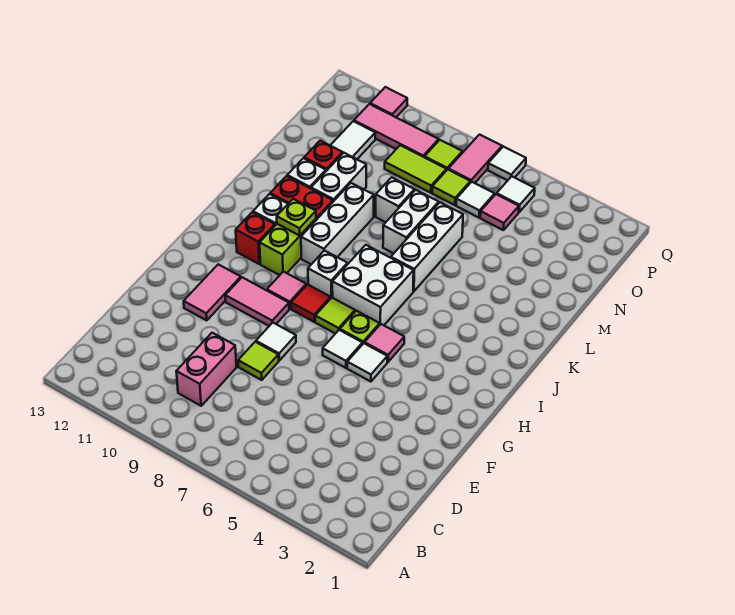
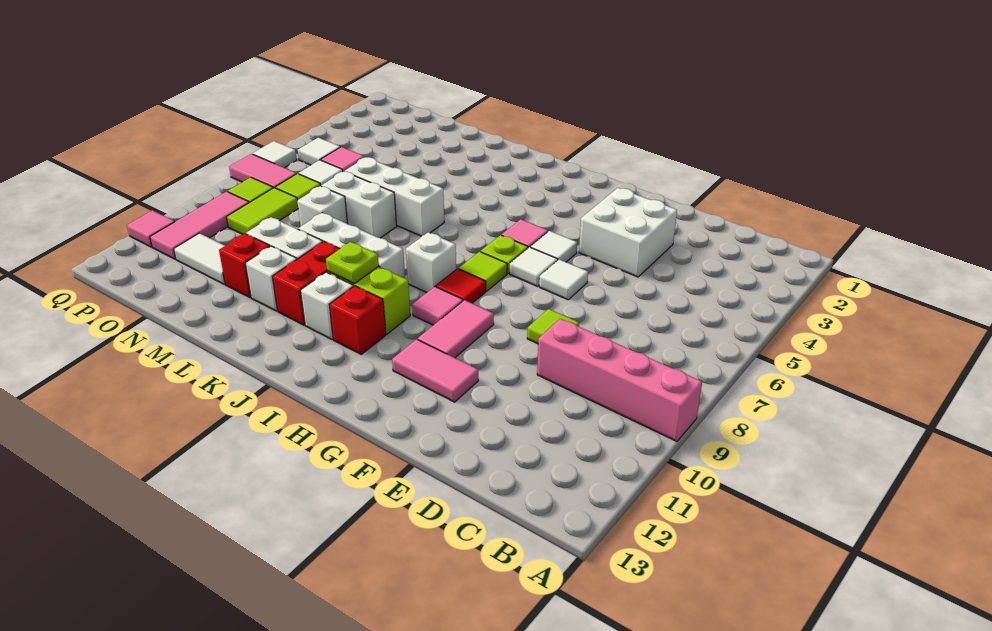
pink 1x2 brick [176,333,236,406] -> pink 1x4 brick [537,319,702,441]
white 1x1 tile [256,323,296,360] -> white 1x1 tile moved to [539,260,588,300]
white 2x2 brick [332,245,414,325] -> white 2x2 brick moved to [579,188,677,277]

